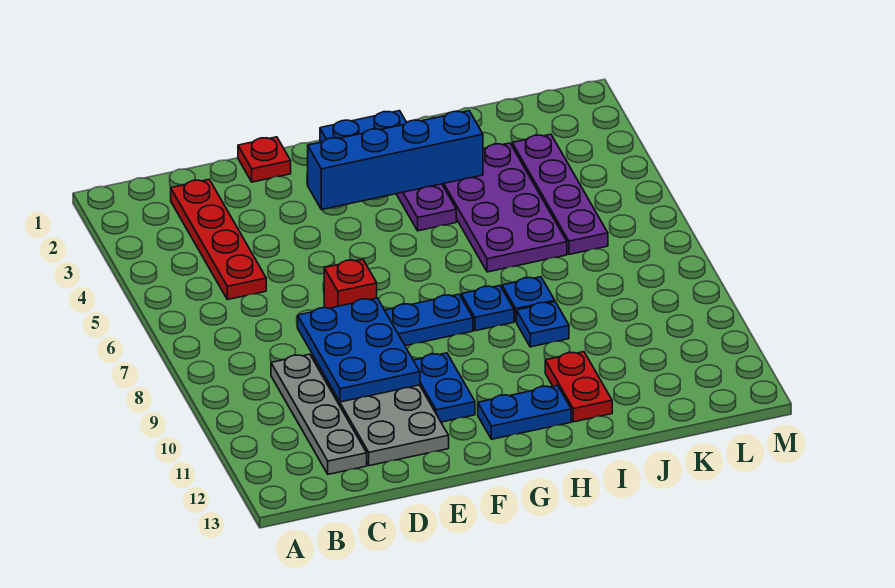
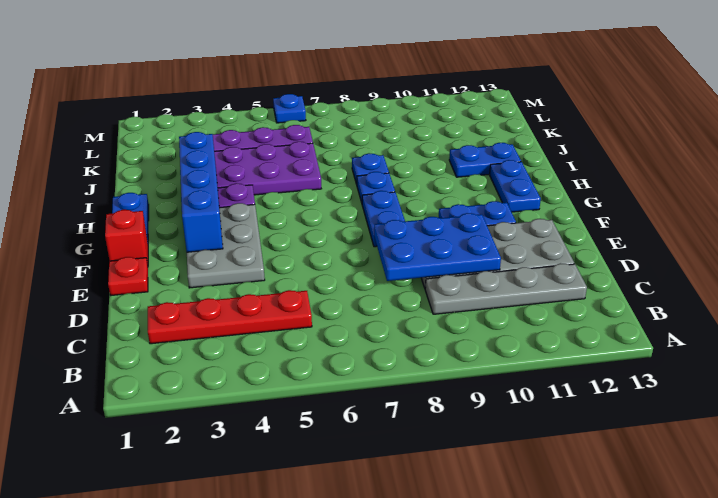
none -> grey 2x3 plate [187,203,265,288]
red 1x1 brick [324,259,377,308] -> red 1x1 brick moved to [105,210,148,265]
blue 1x1 plate [517,302,569,347] -> blue 1x1 plate moved to [273,94,306,123]
red 1x2 plate [545,352,612,422] -> blue 1x2 plate [449,143,521,177]

